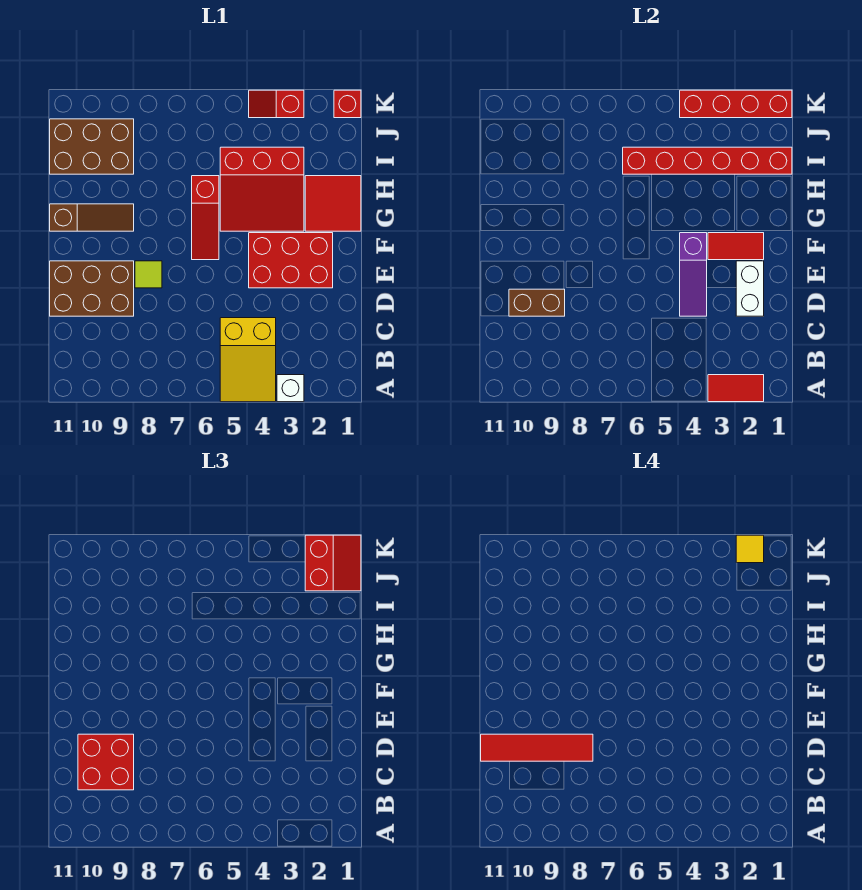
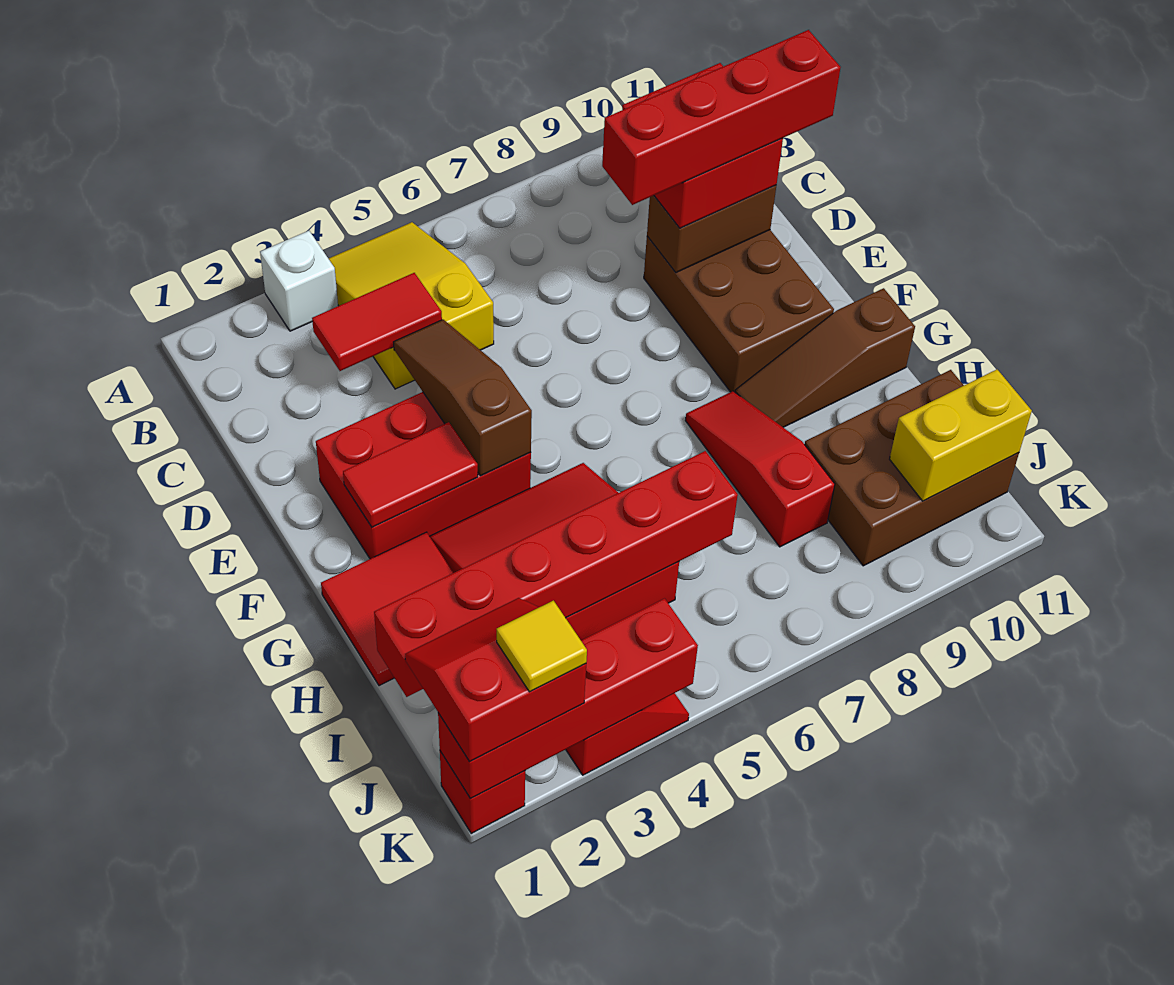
red 1x2 tile [708,375,764,402] -> red 1x2 tile moved to [312,273,442,371]
white 1x2 brick [736,261,764,316] -> none
purple 1x3 slope [680,233,707,316] -> brown 1x3 slope [394,320,532,476]
red 1x4 tile [481,734,593,761] -> red 1x4 brick [602,30,841,205]
brown 2x3 brick [50,261,134,316] -> brown 2x3 brick turned to [644,230,834,392]
lime 1x1 tile [135,261,162,288] -> none
red 1x3 slope [192,176,219,260] -> red 1x3 slope moved to [685,391,835,547]
red 2x2 slope [305,535,361,591] -> red 2x2 slope turned to [405,598,586,762]
none -> yellow 1x2 brick [890,370,1032,501]

